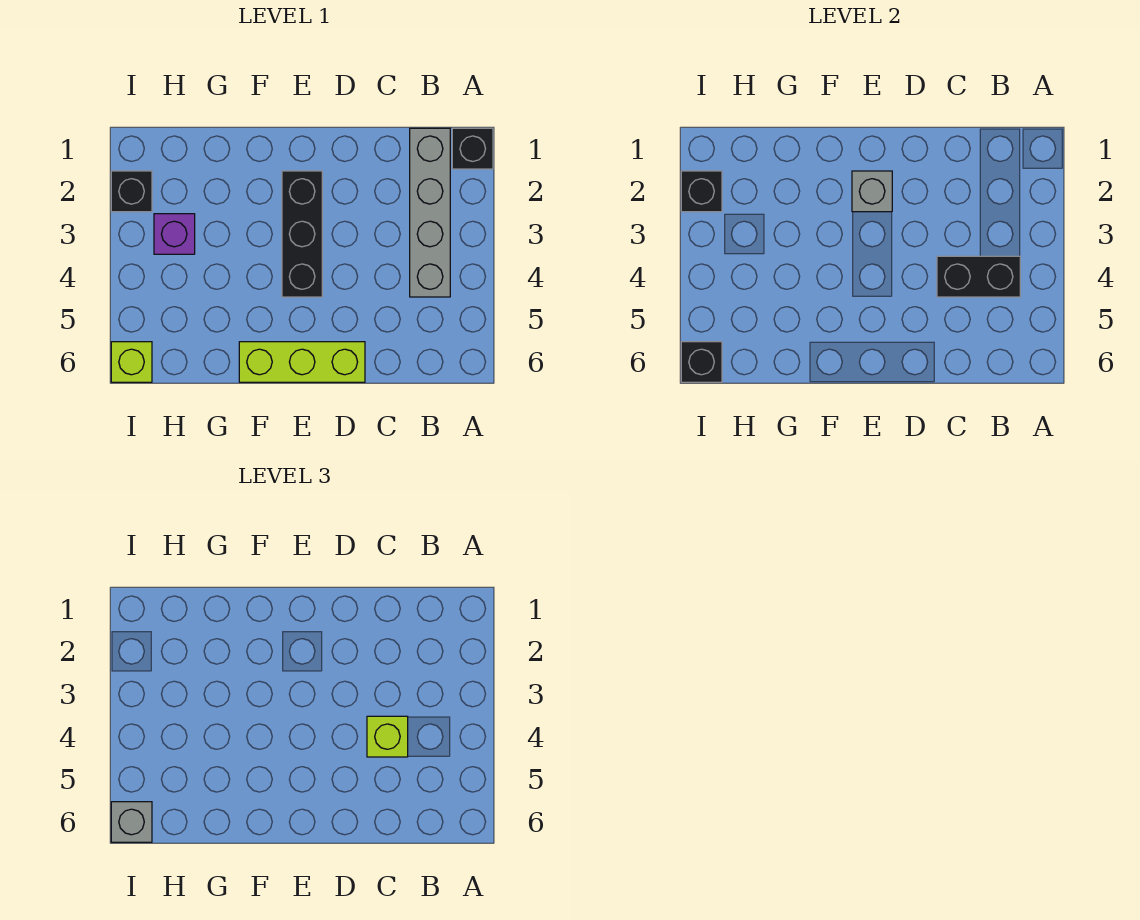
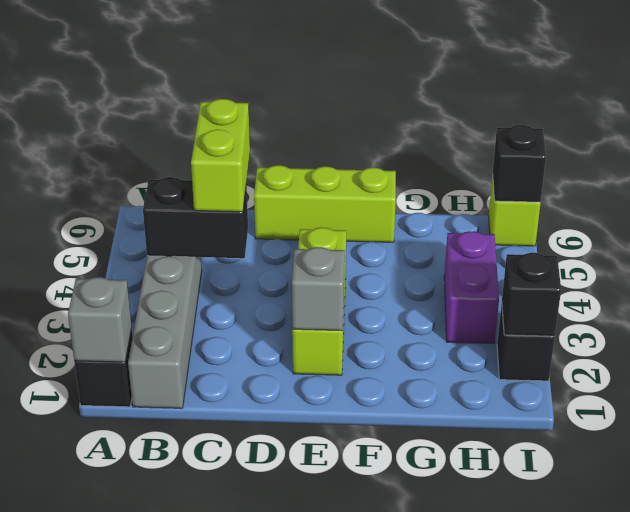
lime 1x1 brick [367,716,408,757] -> lime 1x2 brick [191,99,250,212]
black 1x3 brick [282,171,322,297] -> lime 1x3 brick [292,228,346,375]
purple 1x1 brick [154,214,195,254] -> purple 1x2 brick [444,231,499,343]
grey 1x1 brick [111,802,152,842] -> grey 1x1 brick moved to [68,277,132,362]

